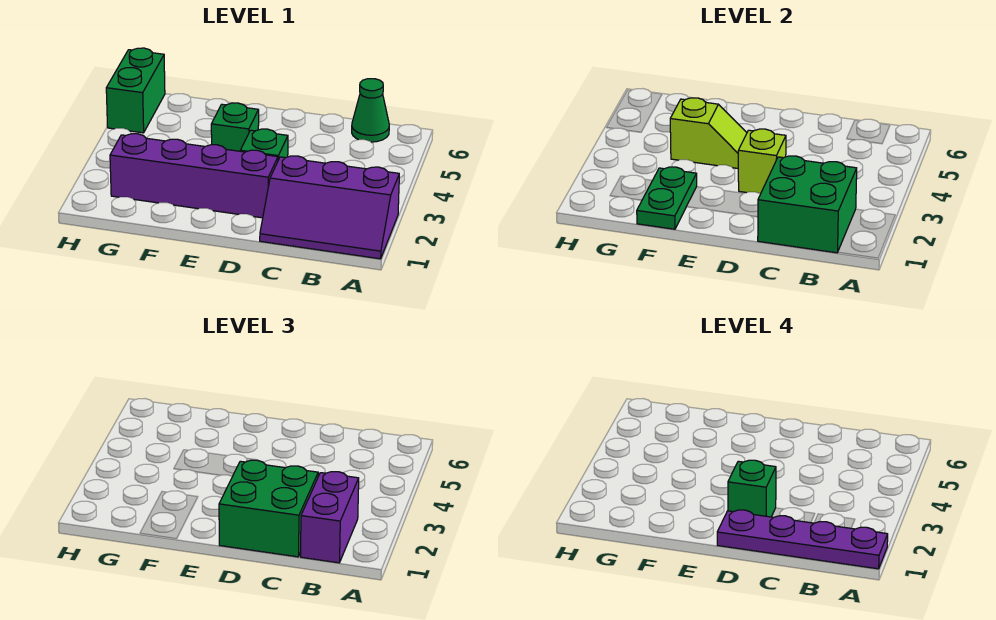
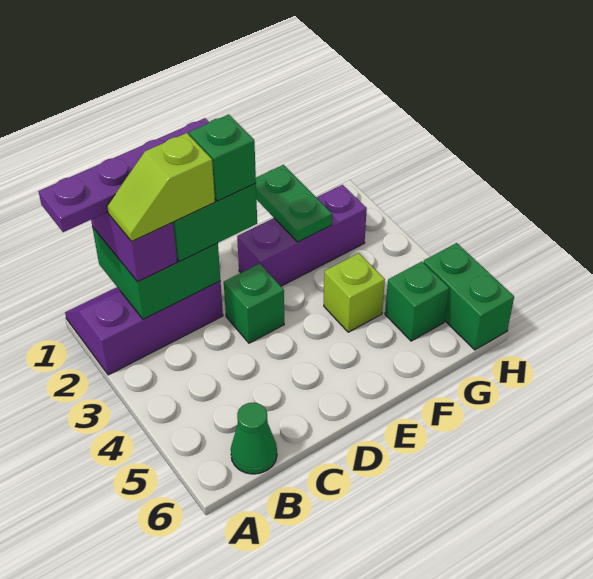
purple 1x4 brick [110,134,278,218] -> purple 1x3 brick [237,185,367,286]
lime 1x1 brick [738,129,786,194] -> lime 1x1 brick moved to [324,253,385,332]
green 1x1 brick [211,103,259,151] -> green 1x1 brick moved to [385,262,449,341]
lime 1x2 slope [670,98,747,168] -> lime 1x2 slope moved to [107,133,215,241]

